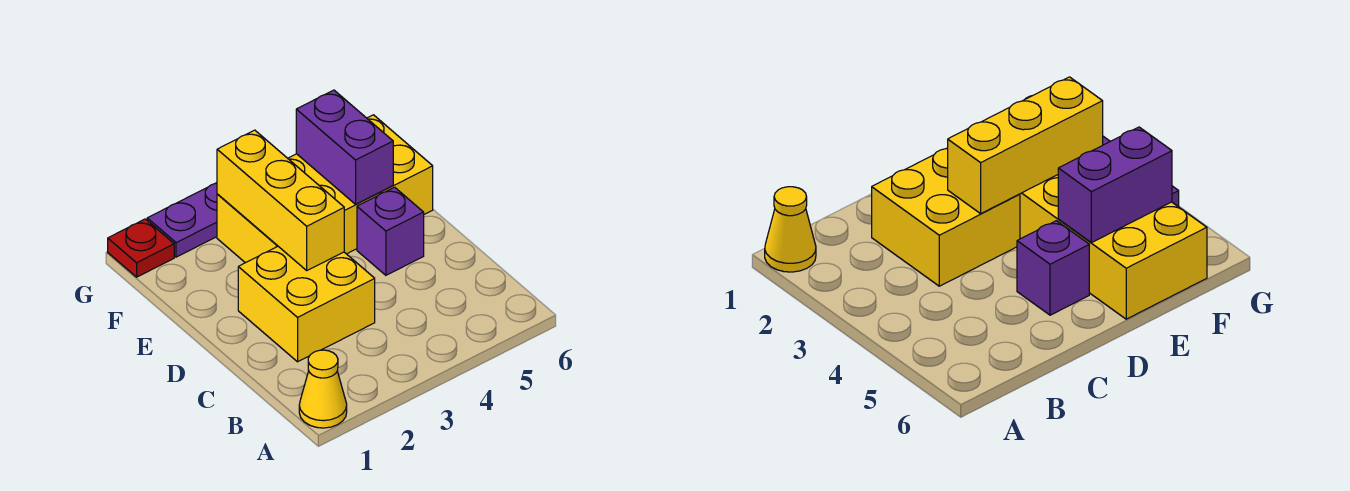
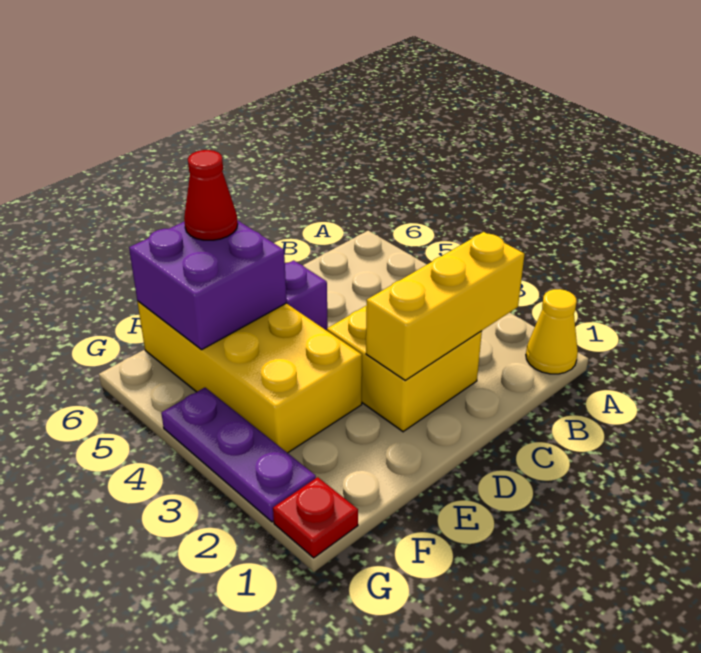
yellow 1x3 brick [217,130,344,270] -> yellow 1x3 brick moved to [366,232,525,381]
purple 1x2 brick [296,90,393,204] -> purple 2x2 brick [129,220,287,350]
none -> red 1x1 cone [184,150,238,240]

